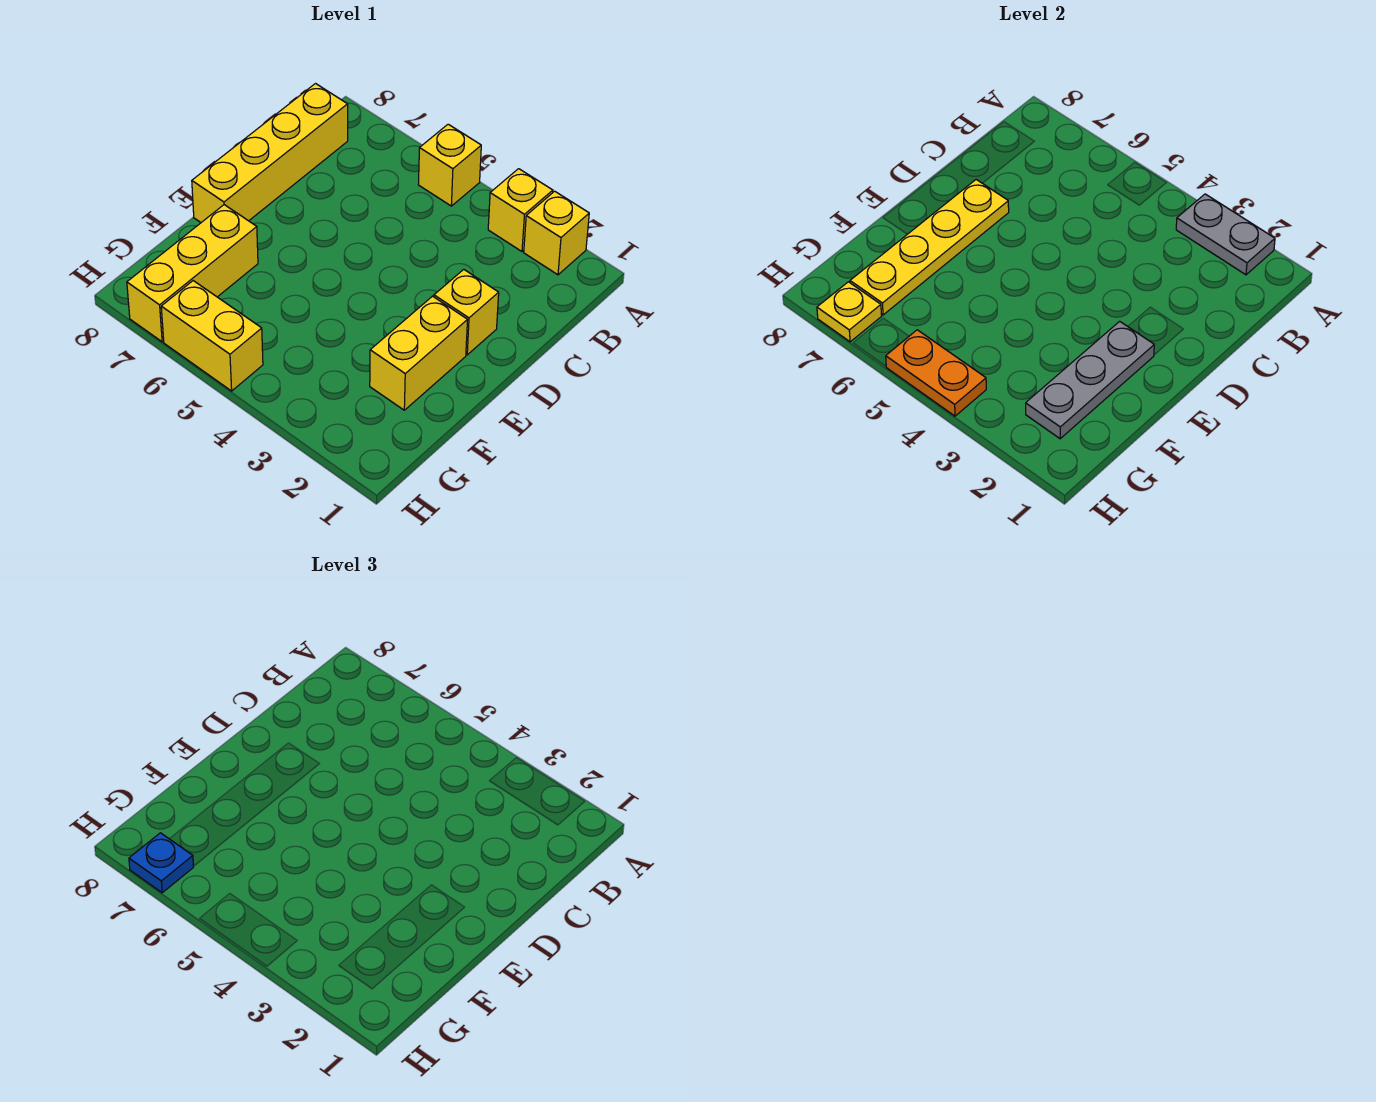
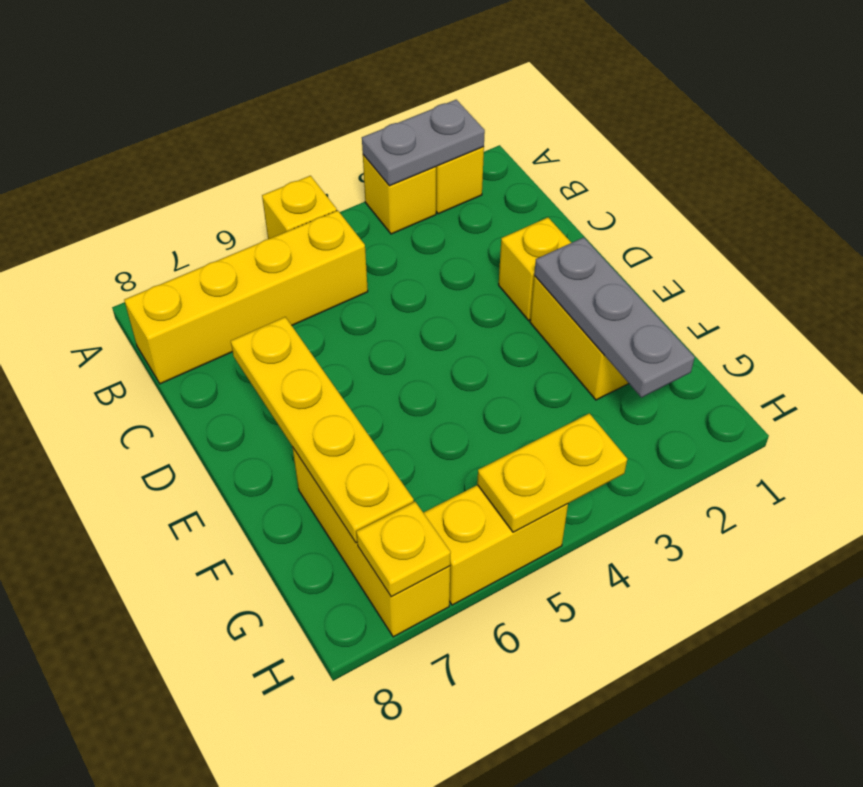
yellow 1x4 brick [192,84,348,222] -> yellow 1x4 brick turned to [124,210,368,384]
orange 1x2 plate [886,330,986,416] -> yellow 1x2 plate [477,413,627,532]
blue 1x1 plate [129,833,194,893] -> none

